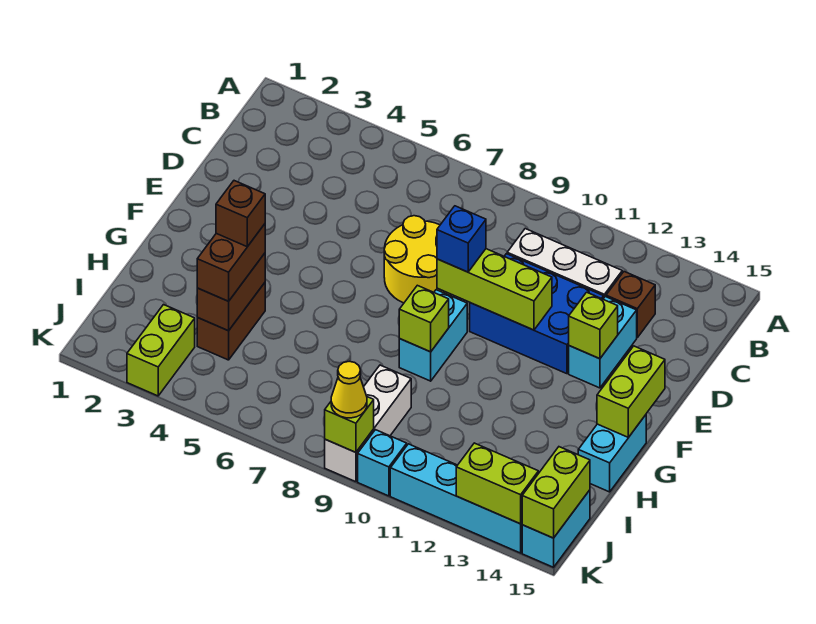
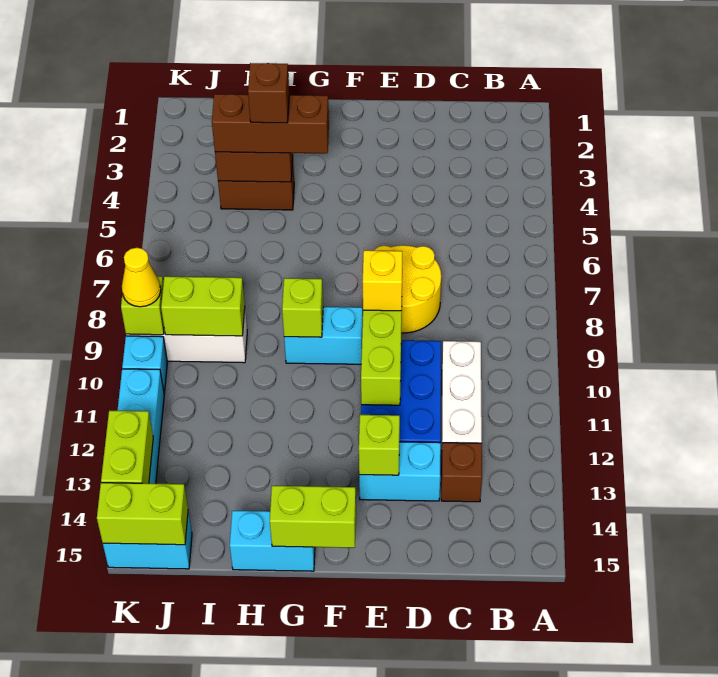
blue 1x1 brick [437,206,486,272] -> yellow 1x1 brick [363,250,402,311]
brown 1x2 brick [197,224,265,301] -> brown 1x3 brick [212,94,329,153]
lime 1x2 brick [127,305,195,396] -> lime 1x2 brick moved to [161,276,245,336]

